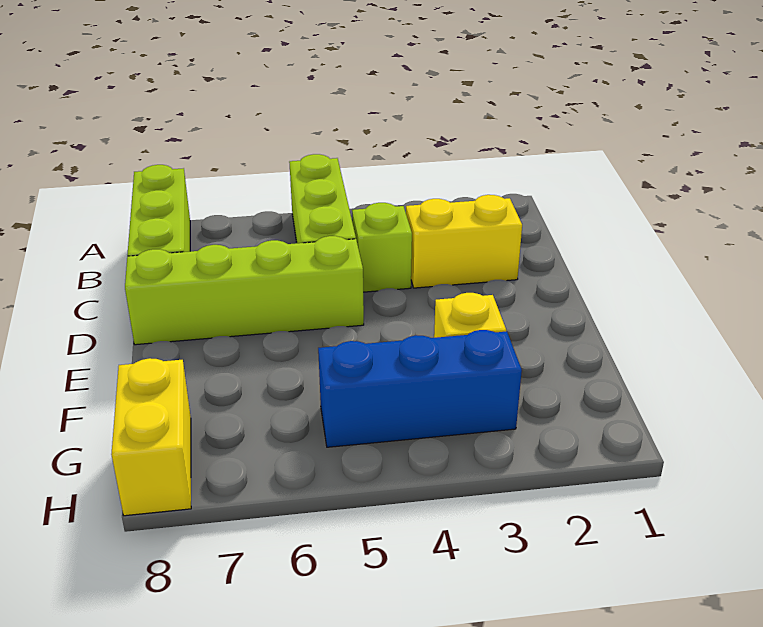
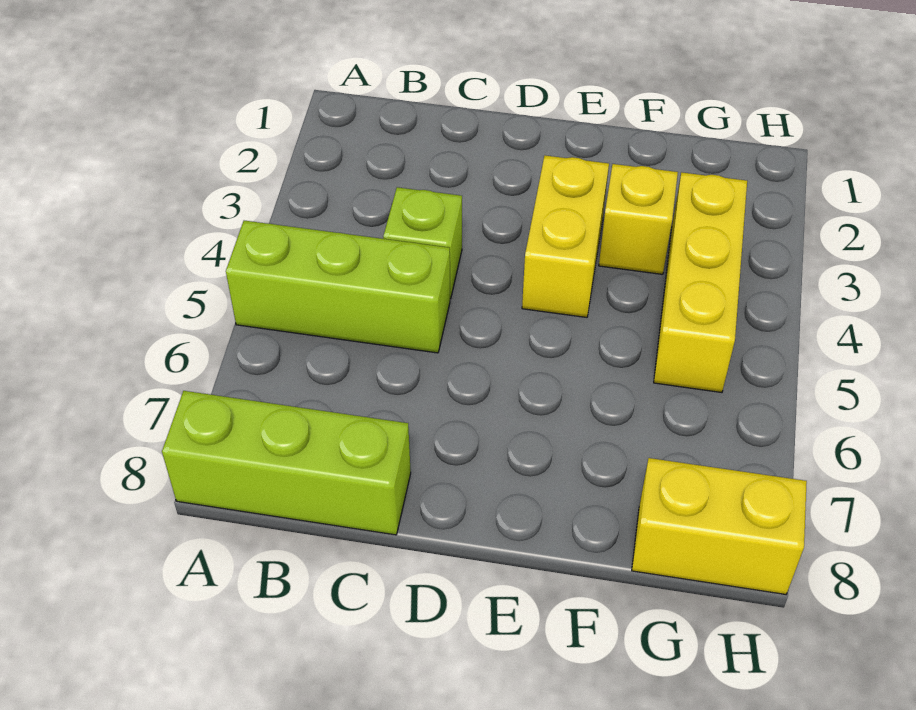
yellow 1x2 brick [406,195,522,288] -> yellow 1x2 brick moved to [522,155,609,317]
lime 1x4 brick [125,236,364,345] -> none
blue 1x3 brick [318,330,522,447] -> yellow 1x3 brick [654,172,747,392]

